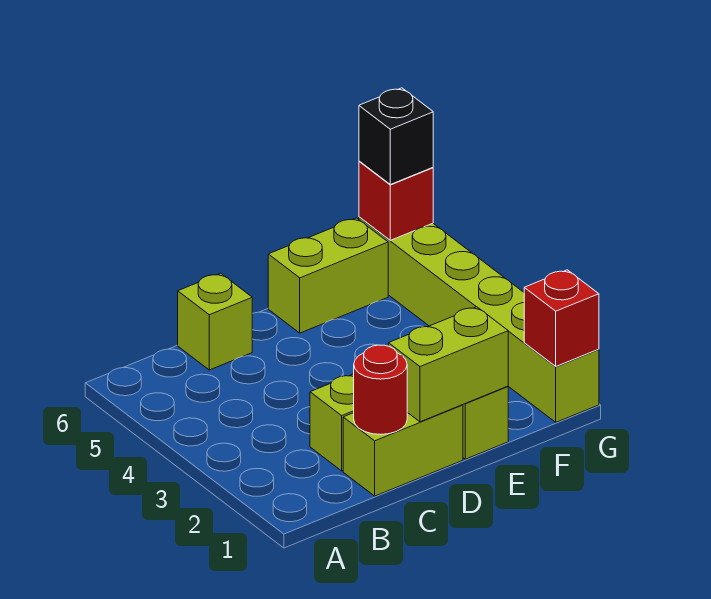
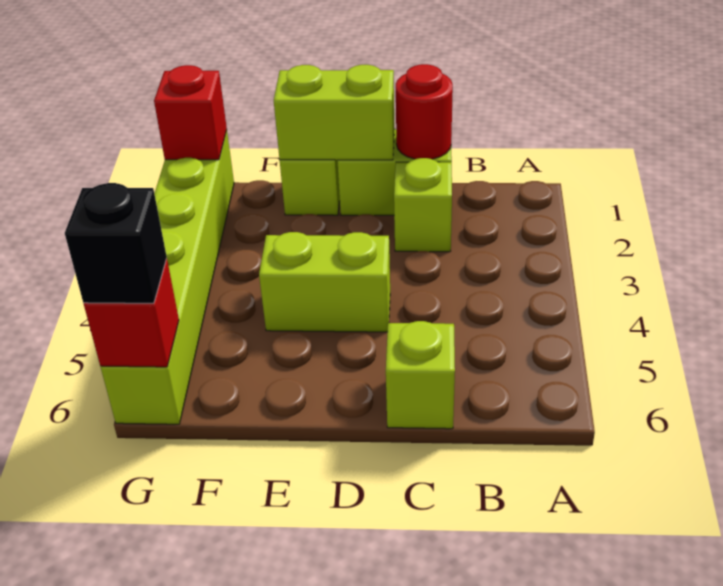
lime 1x2 brick [268,218,388,333] -> lime 1x2 brick moved to [259,232,390,332]

